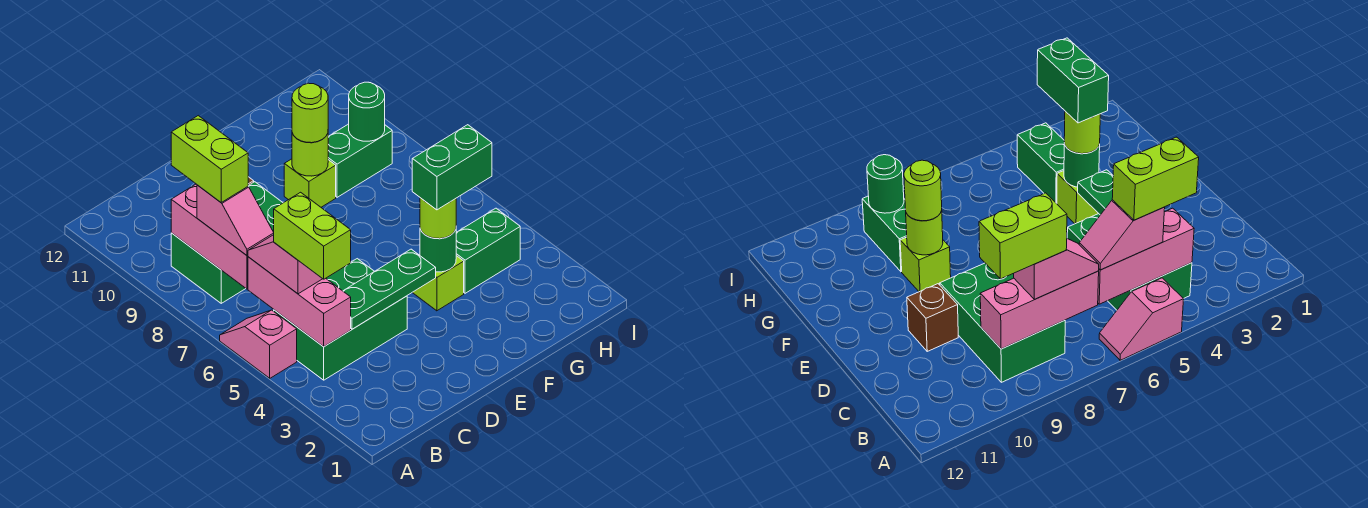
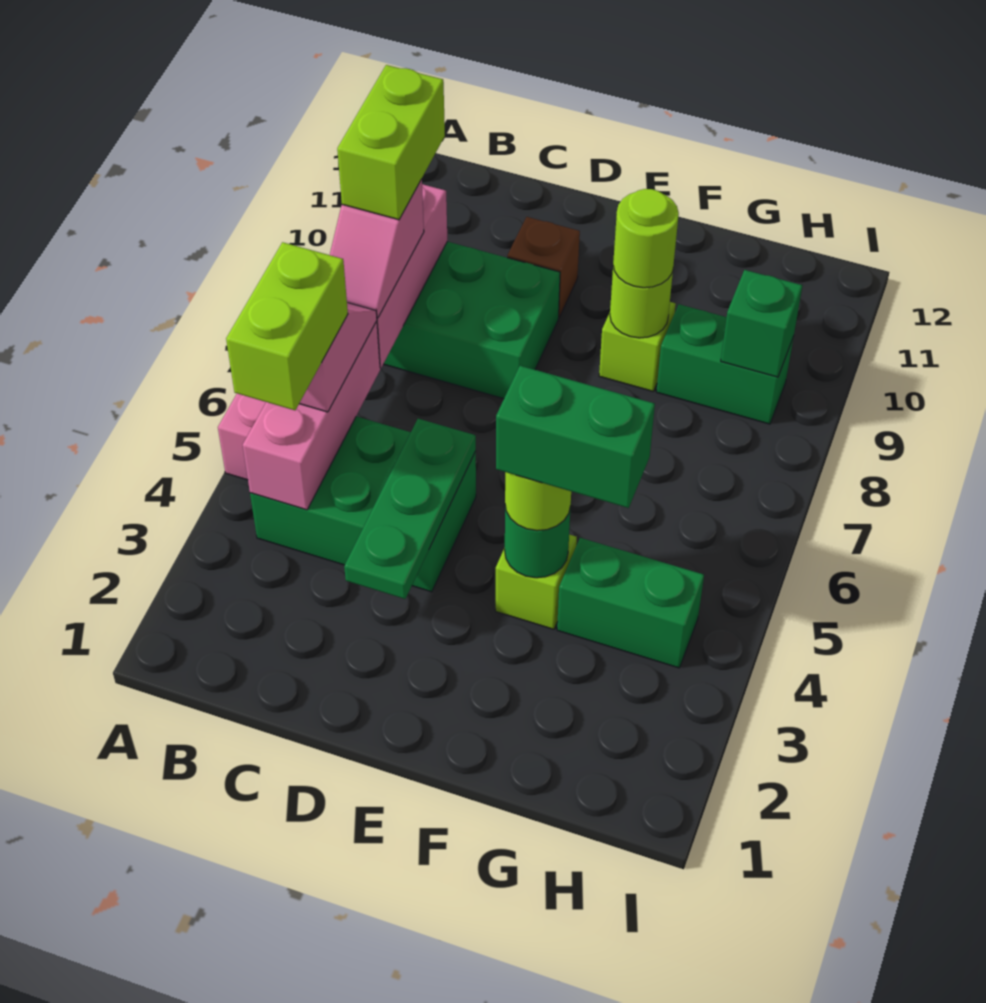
green 1x3 plate [343,249,436,329] -> green 1x3 plate turned to [344,419,476,599]
green 1x1 round brick [349,82,385,141] -> green 1x1 brick [721,270,803,377]

